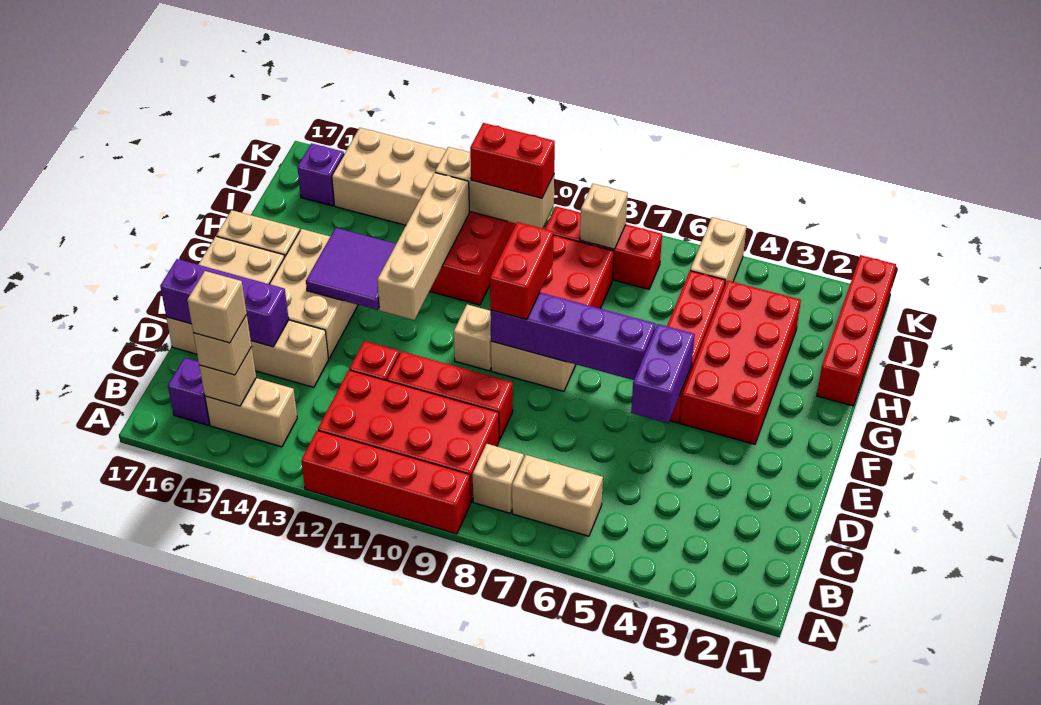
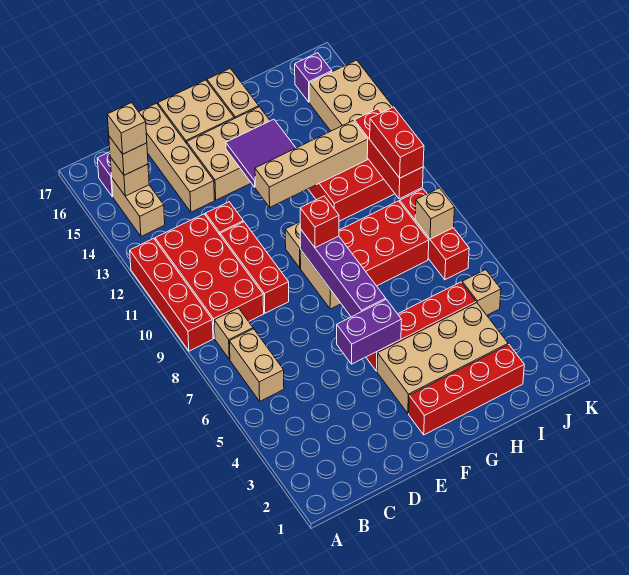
purple 1x3 brick [160,259,289,347] -> none
red 2x4 brick [680,280,801,444] -> tan 2x4 brick [377,303,508,413]
red 1x2 brick [490,222,553,320] -> red 1x1 brick [300,196,339,248]
red 1x4 brick [817,255,896,406] -> red 1x4 brick moved to [409,345,524,435]
tan 1x2 brick [690,217,747,284] -> tan 1x1 brick [462,270,501,315]
tan 1x3 brick [435,147,554,229] -> red 1x3 brick [354,109,423,199]

